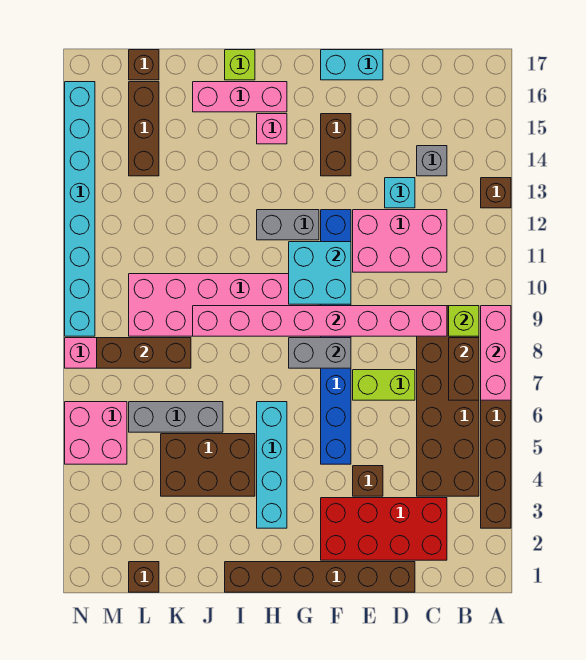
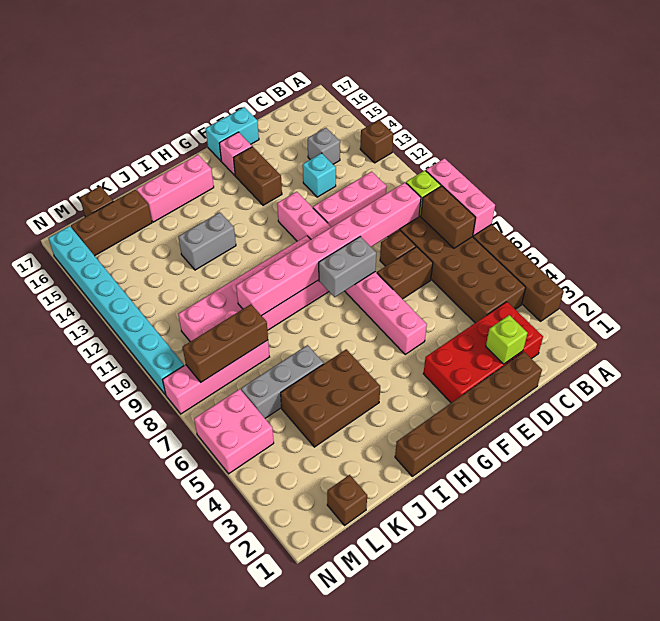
pink 2x3 brick [353,210,447,272] -> pink 1x3 brick [313,172,387,227]
lime 1x2 brick [353,370,415,400] -> brown 1x2 brick [377,247,433,299]
brown 1x1 brick [353,466,383,496] -> brown 1x1 brick moved to [380,231,416,266]
blue 1x8 brick [321,210,351,464] -> pink 1x8 brick [277,192,427,354]
cyan 2x2 brick [289,242,351,304] -> none
grey 1x2 brick [257,210,319,240] -> grey 1x2 brick moved to [178,212,236,270]
cyan 1x4 brick [257,402,287,528] -> none
pink 1x1 brick [257,114,287,144] -> pink 1x1 brick moved to [219,132,252,175]
lime 1x1 brick [225,50,255,80] -> lime 1x1 brick moved to [486,315,527,364]
brown 1x3 brick [129,82,159,176] -> brown 1x3 brick turned to [71,190,152,256]

